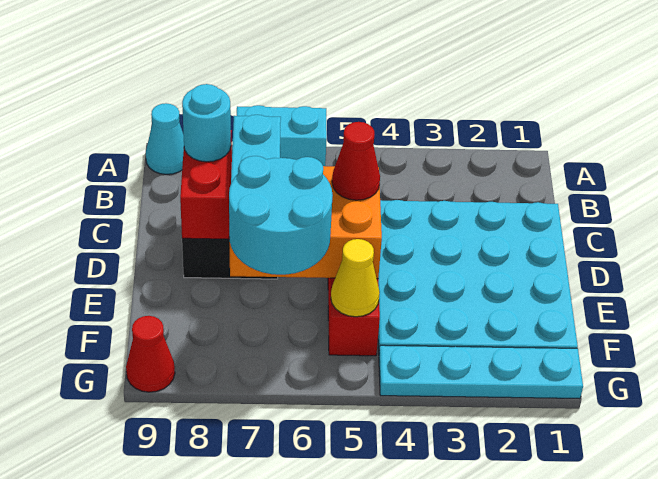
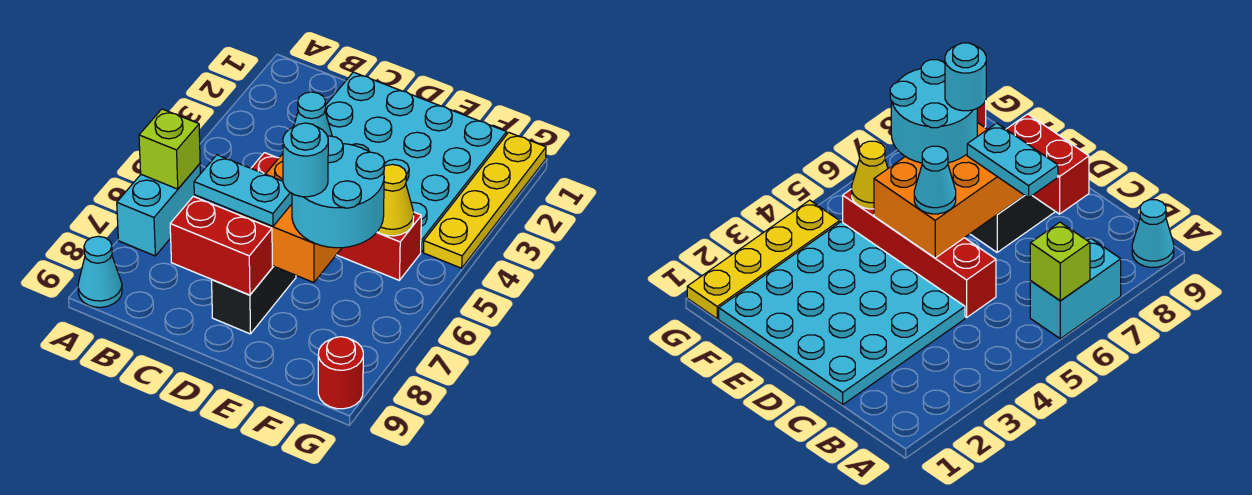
none -> lime 1x1 brick [139,109,200,189]
cyan 1x1 round brick [182,84,231,162] -> cyan 1x1 round brick moved to [283,123,328,197]
red 1x1 cone [332,122,380,200] -> cyan 1x1 cone [294,92,332,136]
cyan 1x4 plate [379,345,583,398] -> yellow 1x4 plate [423,132,546,268]
red 1x1 cone [126,316,175,392] -> red 1x1 round brick [318,337,363,409]

